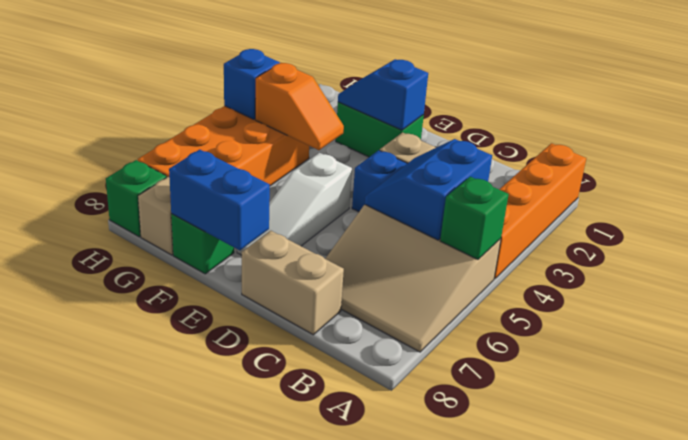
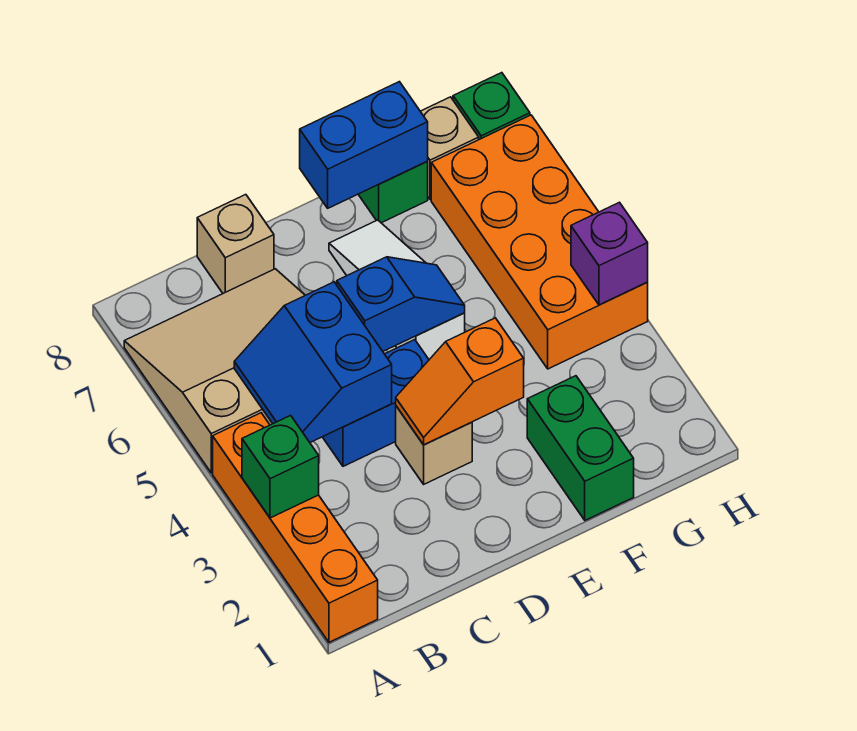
green 1x1 brick [440,177,509,259] -> green 1x1 brick moved to [242,415,319,518]
blue 2x2 slope [365,139,492,240] -> blue 2x2 slope turned to [234,282,392,442]
tan 1x2 brick [242,231,344,335] -> tan 1x1 brick [197,195,274,293]
green 1x2 brick [336,102,424,157] -> green 1x2 brick turned to [527,376,634,520]
blue 1x2 slope [338,59,428,130] -> blue 1x2 slope moved to [337,257,465,351]
orange 1x2 slope [255,63,344,150] -> orange 1x2 slope moved to [396,318,524,445]
blue 1x1 brick [224,49,280,119] -> purple 1x1 brick [571,202,648,305]

